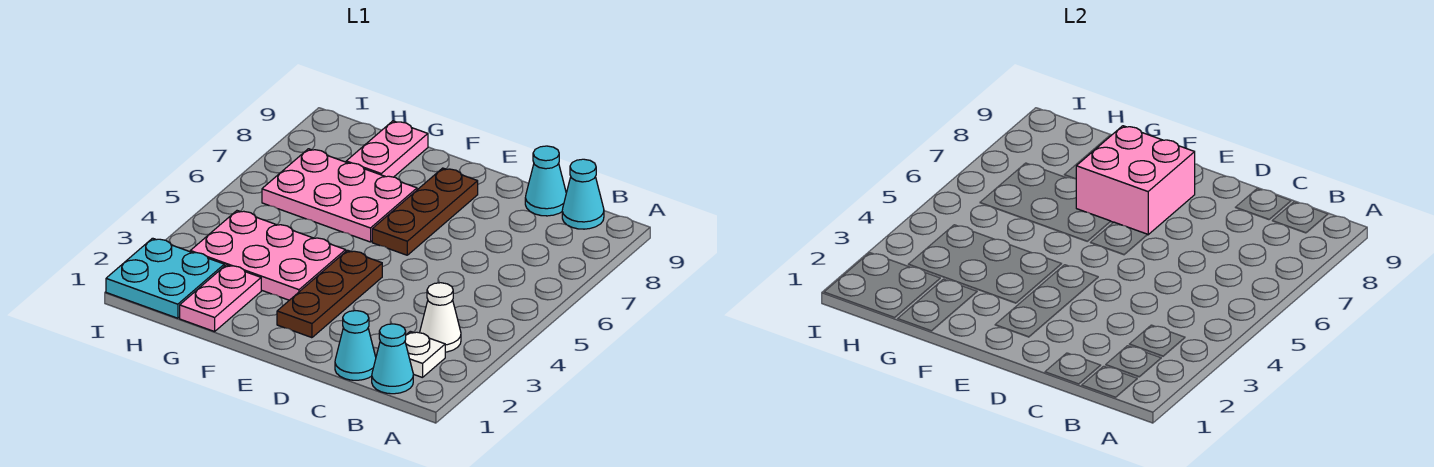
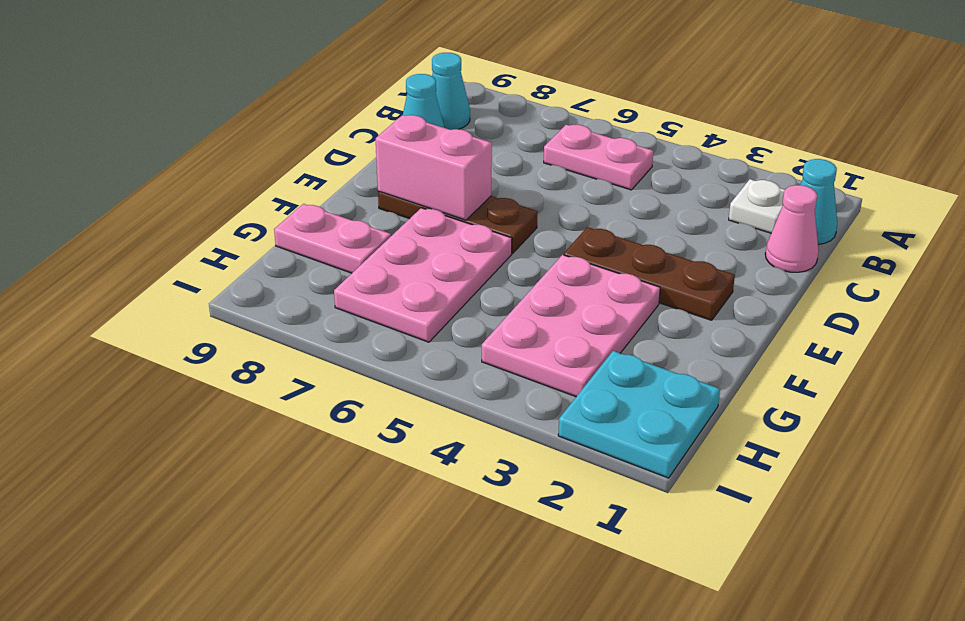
white 1x1 cone [420,283,461,352] -> none
cyan 1x1 cone [335,311,376,380] -> pink 1x1 cone [765,185,819,272]
pink 2x2 brick [1076,126,1195,235] -> pink 1x2 brick [376,115,492,220]
pink 1x2 plate [180,265,261,332] -> pink 1x2 plate moved to [544,125,653,190]

